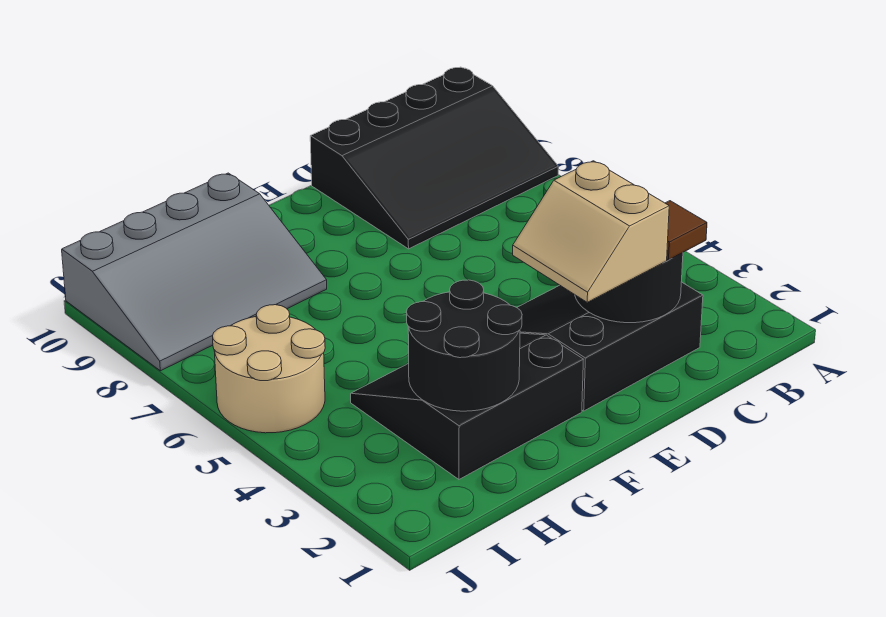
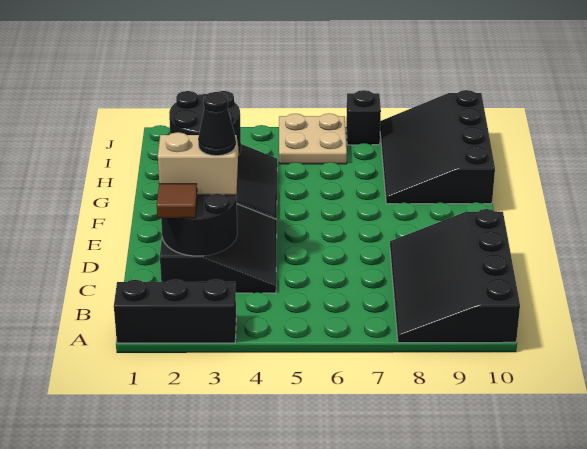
none -> black 1x3 brick [114,279,236,343]
none -> black 1x1 cone [198,92,236,156]
grey 3x4 slope [62,173,327,371] -> black 3x4 slope [380,90,495,204]
tan 2x2 round brick [212,305,325,433] -> tan 2x2 plate [279,114,347,164]
none -> black 1x1 brick [346,90,381,145]

